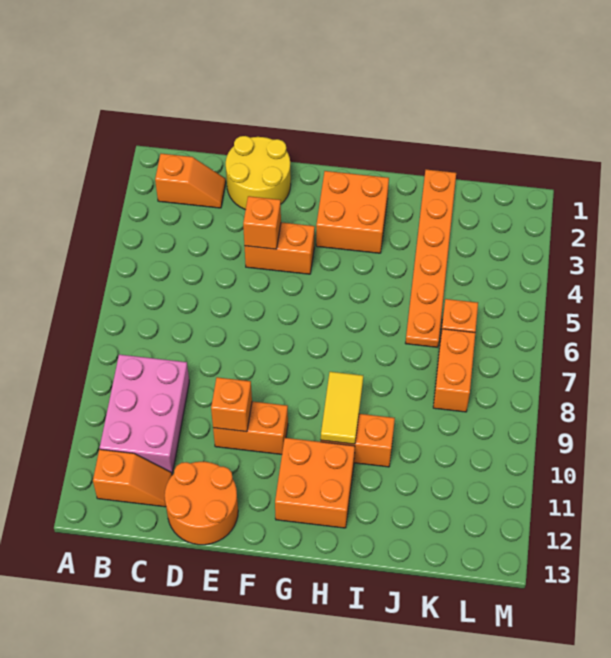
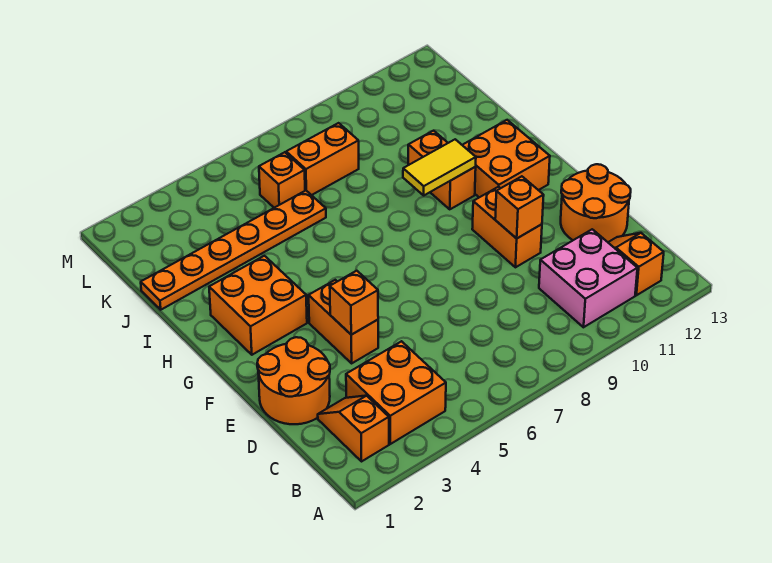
none -> orange 2x2 brick [346,341,446,444]
pink 2x3 brick [100,354,189,474] -> pink 2x2 brick [539,229,637,327]
yellow 2x2 round brick [226,136,291,210] -> orange 2x2 round brick [257,337,330,424]

